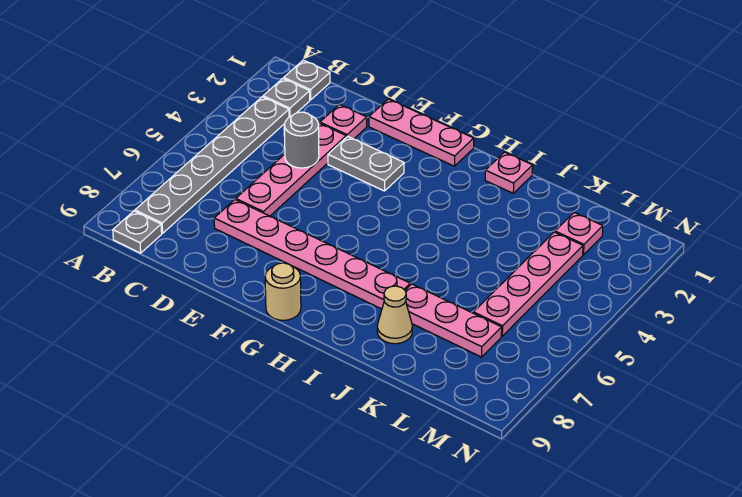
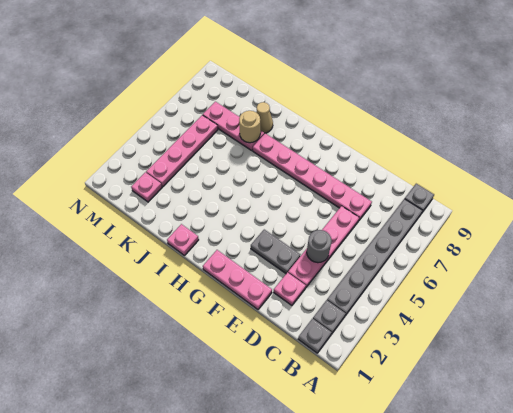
tan 1x1 round brick [265,263,301,320] -> tan 1x1 round brick moved to [239,111,260,143]

